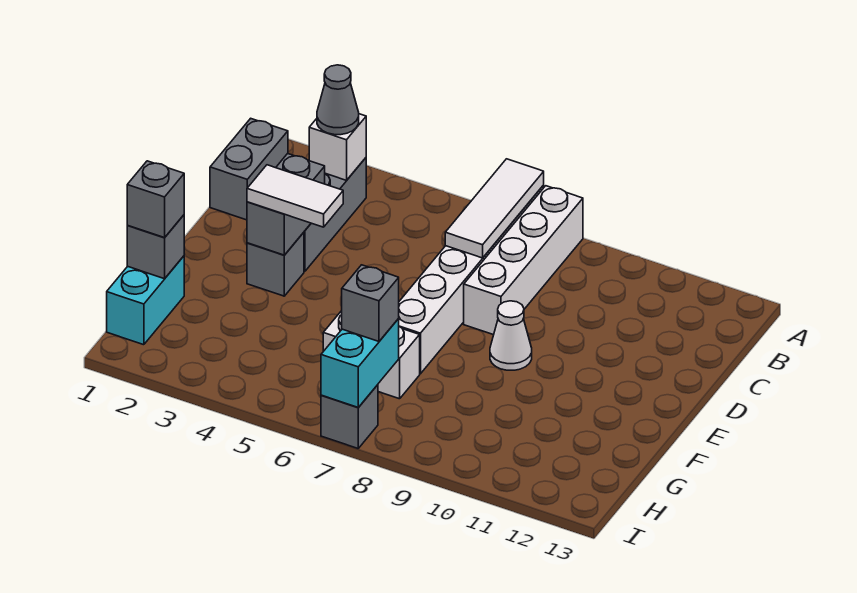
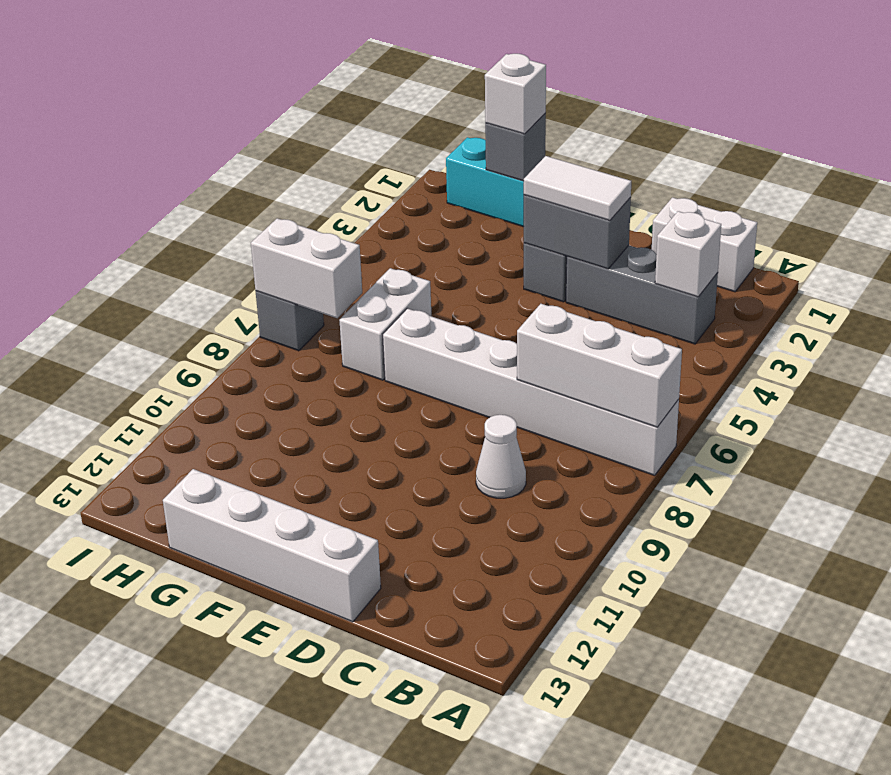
white 1x3 tile [445,159,544,258] -> white 1x3 brick [517,304,682,427]
white 1x4 brick [464,186,583,335] -> white 1x4 brick moved to [163,469,381,622]
grey 1x2 brick [210,118,288,220] -> white 1x2 brick [652,197,757,292]
grey 1x1 cone [317,65,359,135] -> none
white 1x2 tile [247,165,343,227] -> white 1x2 tile turned to [524,156,631,221]
white 1x1 cone [490,301,532,370] -> white 1x1 cone moved to [476,415,526,498]
grey 1x1 brick [127,161,184,238] -> white 1x1 brick [485,54,546,134]
cyan 1x2 brick [321,319,399,407] -> white 1x2 brick [251,218,362,318]
grey 1x1 brick [342,265,399,341] -> none

